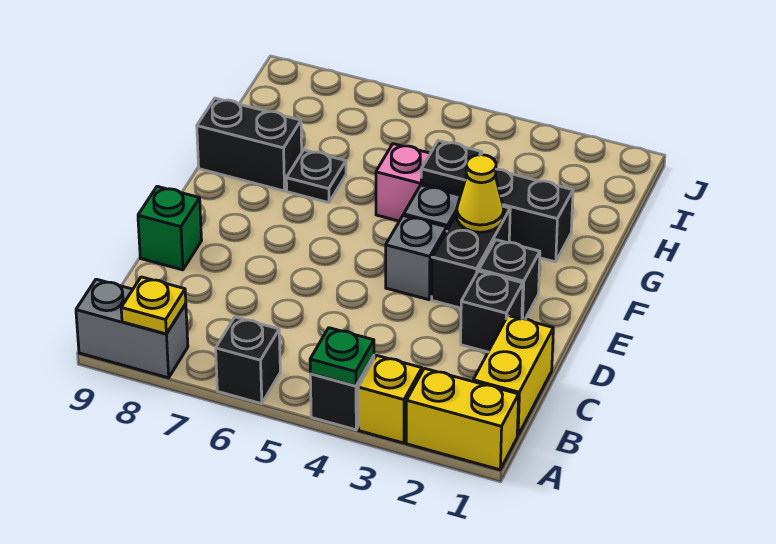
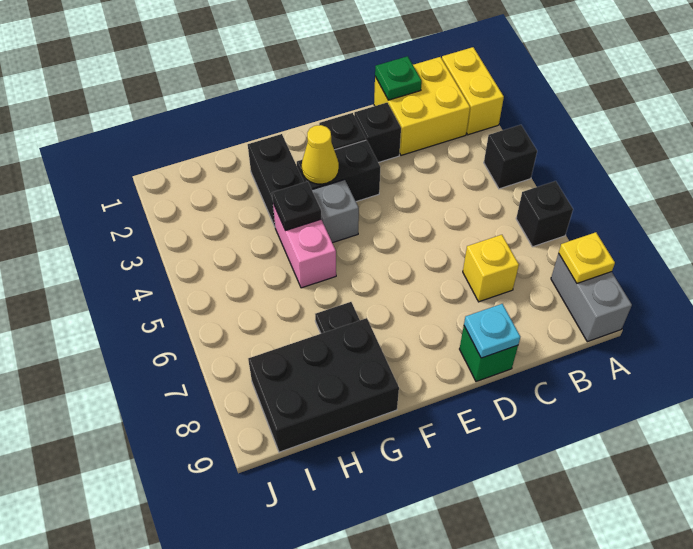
yellow 1x1 brick [358,355,422,443] -> yellow 1x1 brick moved to [463,235,519,302]
green 1x1 plate [310,328,374,386] -> green 1x1 plate moved to [375,56,422,100]
yellow 1x2 brick [473,316,553,436] -> yellow 2x2 brick [374,57,470,155]
none -> cyan 1x1 plate [464,304,520,358]
grey 1x1 brick [386,216,447,300] -> none
black 1x2 brick [197,98,302,191] -> black 2x3 brick [248,318,399,452]

